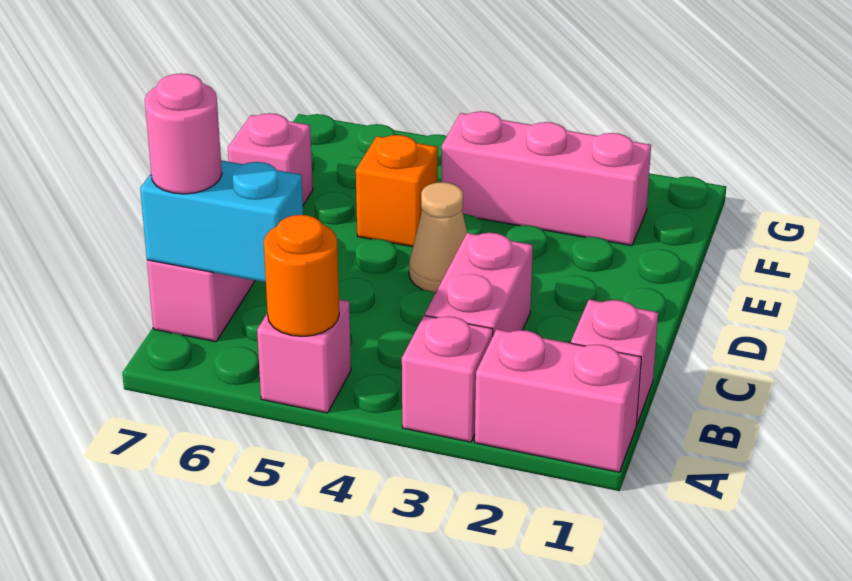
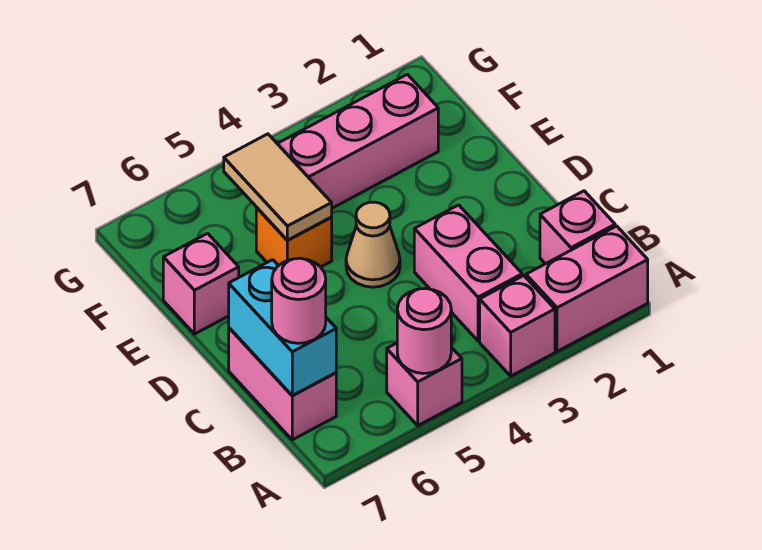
orange 1x1 round brick [264,215,339,336] -> pink 1x1 round brick [397,288,451,373]
cyan 1x2 brick [140,160,303,282] -> cyan 1x2 brick turned to [229,260,336,395]
none -> tan 1x2 tile [224,134,332,240]

